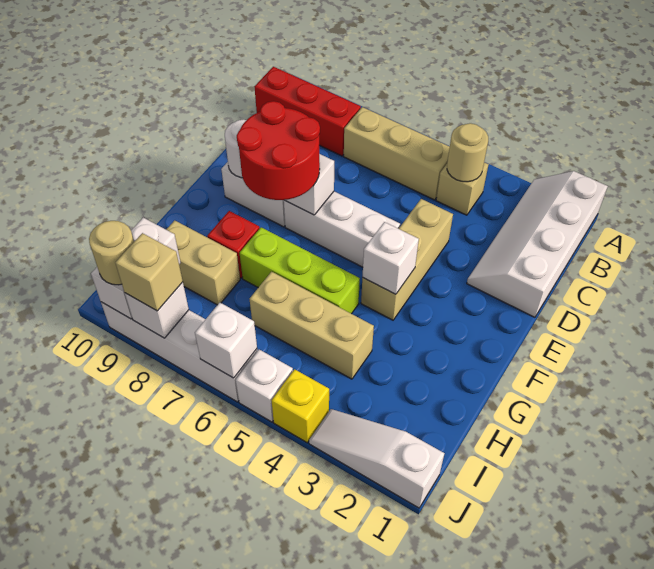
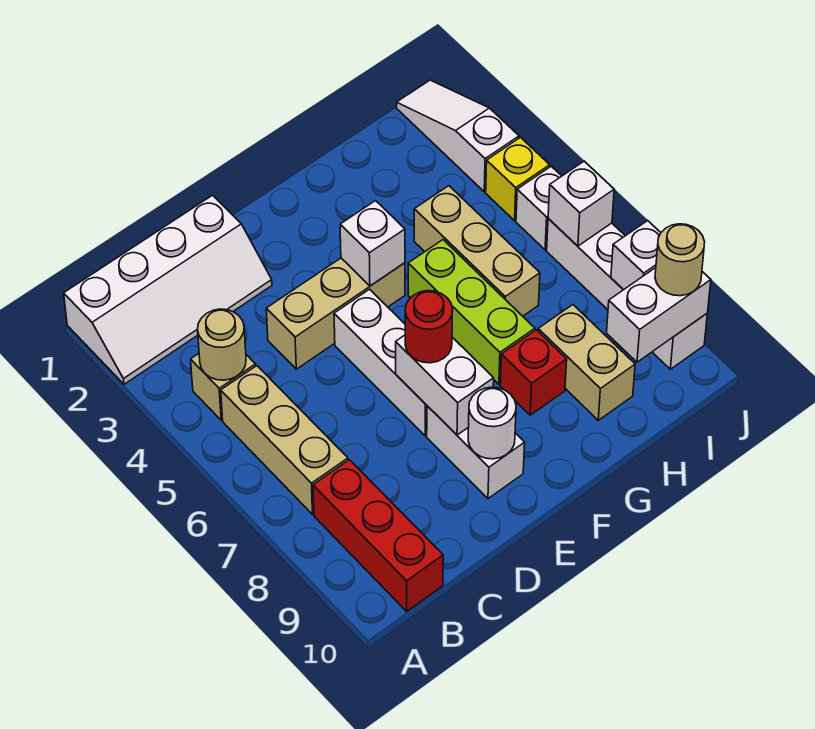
red 2x2 round brick [237,101,320,200] -> red 1x1 round brick [405,291,453,363]
white 1x3 slope [309,409,444,508] -> white 1x3 slope turned to [397,80,519,192]
tan 1x1 brick [115,233,183,311] -> none

